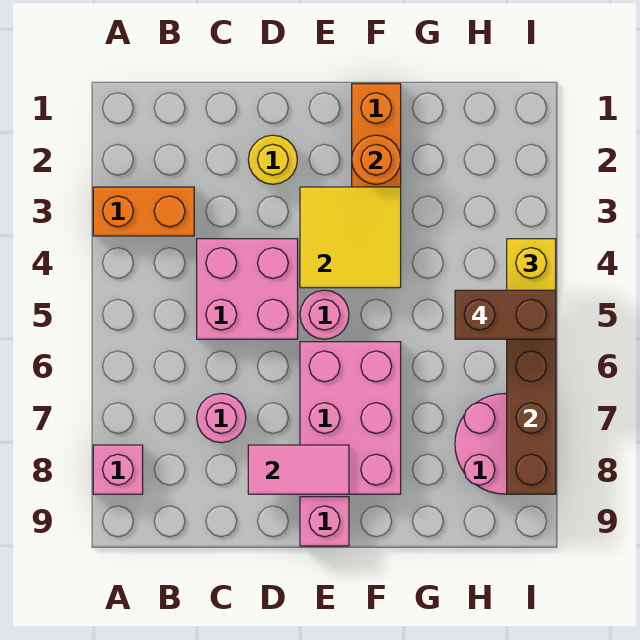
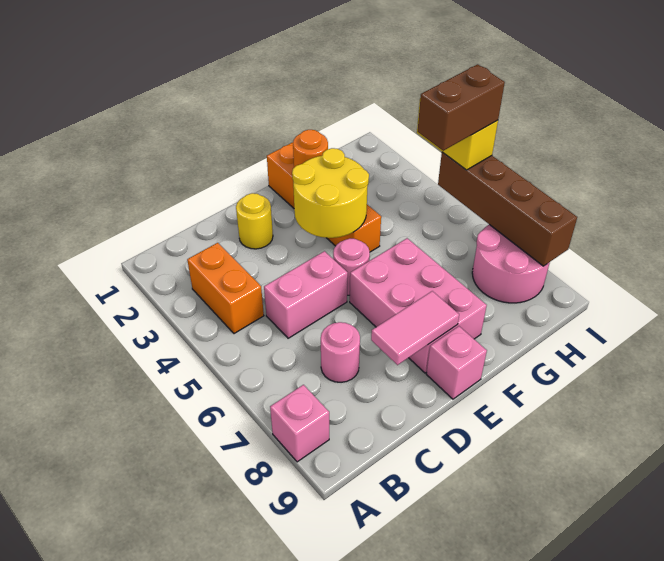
orange 1x2 brick [93,187,194,236] -> orange 1x2 brick turned to [187,243,264,334]
pink 2x2 brick [197,239,298,339] -> pink 1x2 brick [264,251,348,338]
yellow 2x2 tile [300,187,401,288] -> yellow 2x2 round brick [292,148,369,238]

